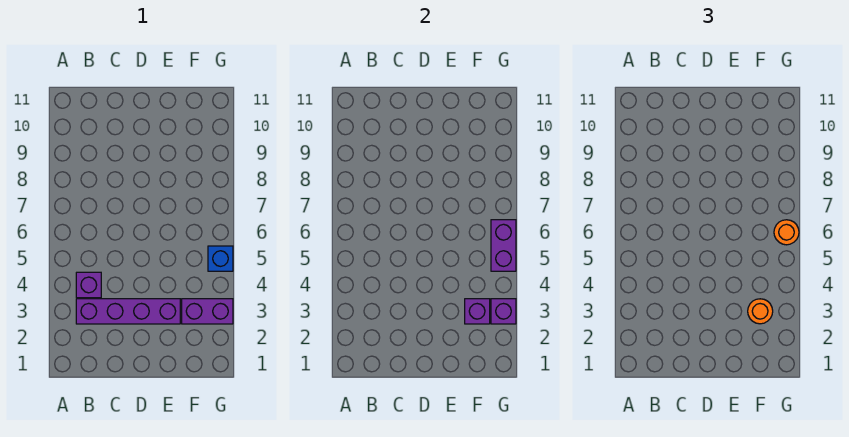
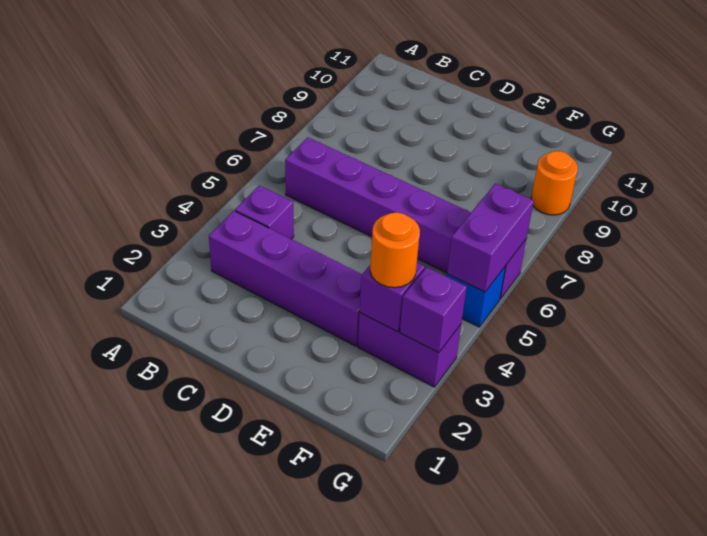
none -> purple 1x6 brick [285,137,527,299]
orange 1x1 round brick [774,220,799,245] -> orange 1x1 round brick moved to [531,151,578,215]

